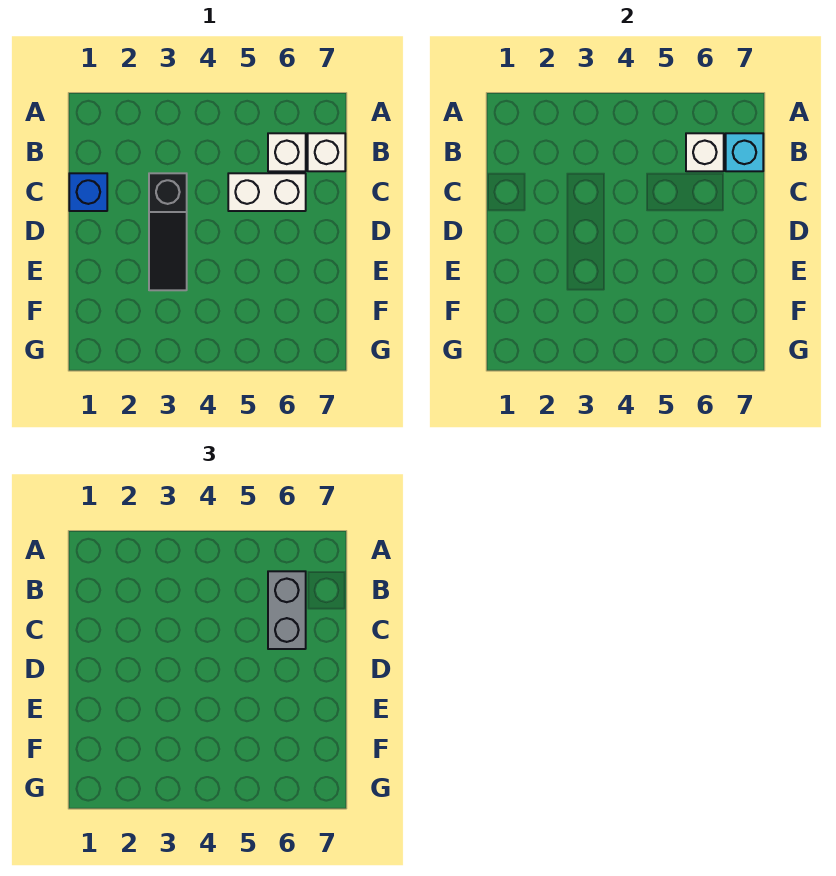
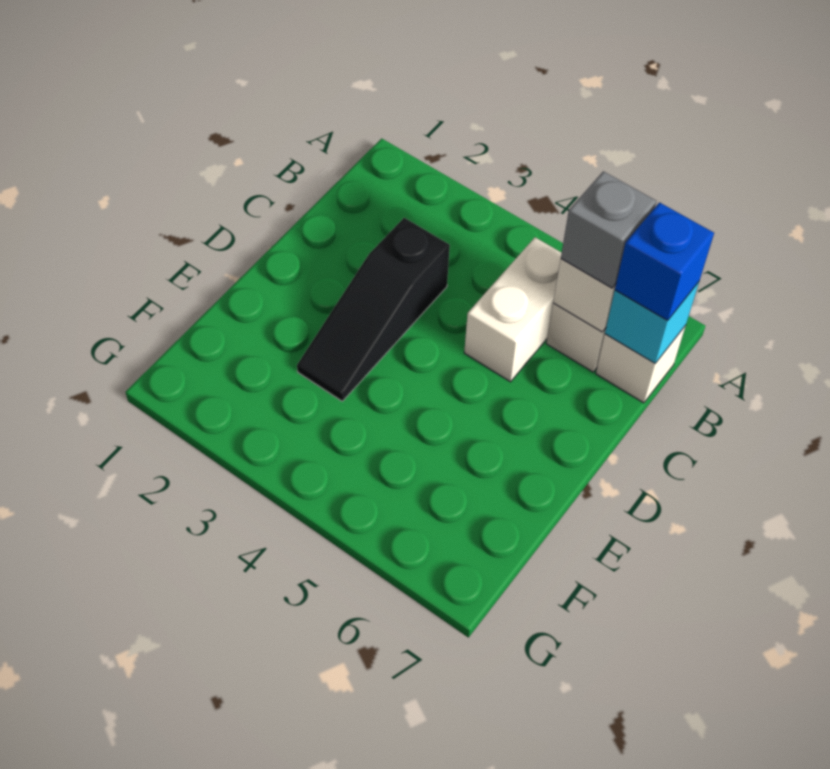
grey 1x2 brick [268,571,306,649] -> grey 1x1 brick [561,171,656,288]
blue 1x1 brick [69,173,107,211] -> blue 1x1 brick moved to [615,203,714,320]
white 1x2 brick [228,173,306,211] -> white 1x2 brick turned to [464,237,561,382]

